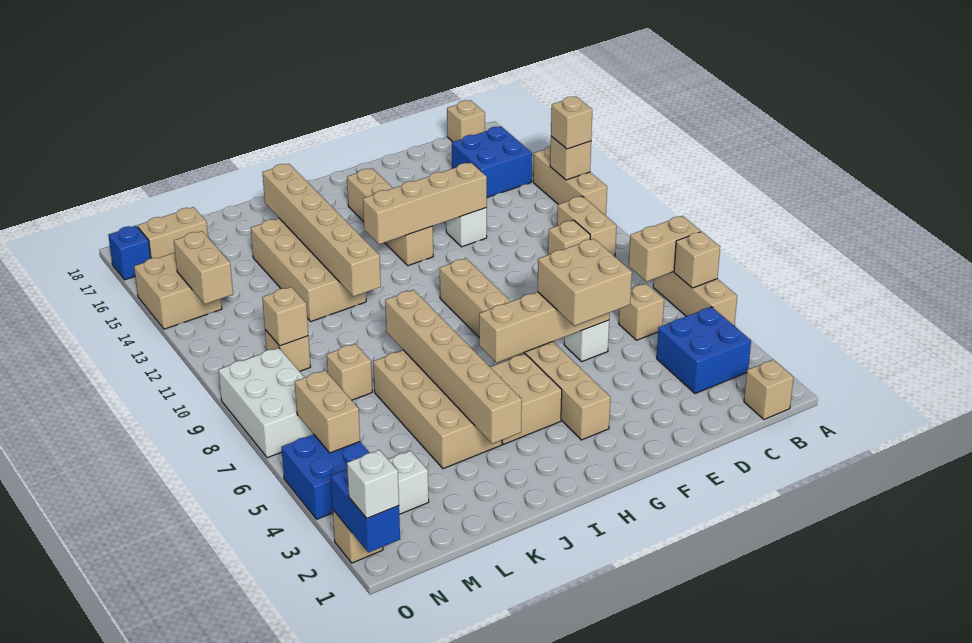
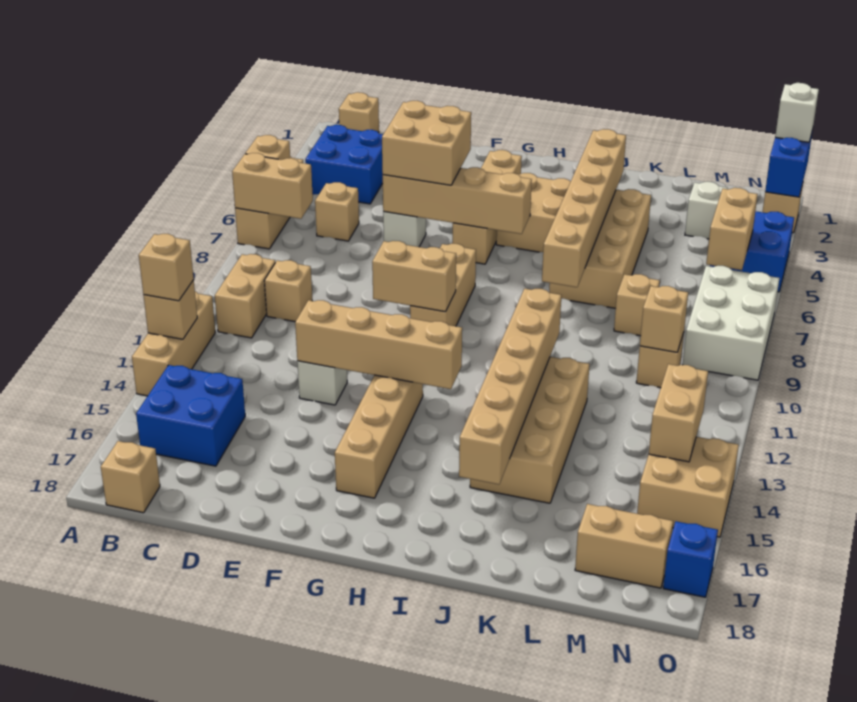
none -> tan 1x2 brick [372,241,456,312]

